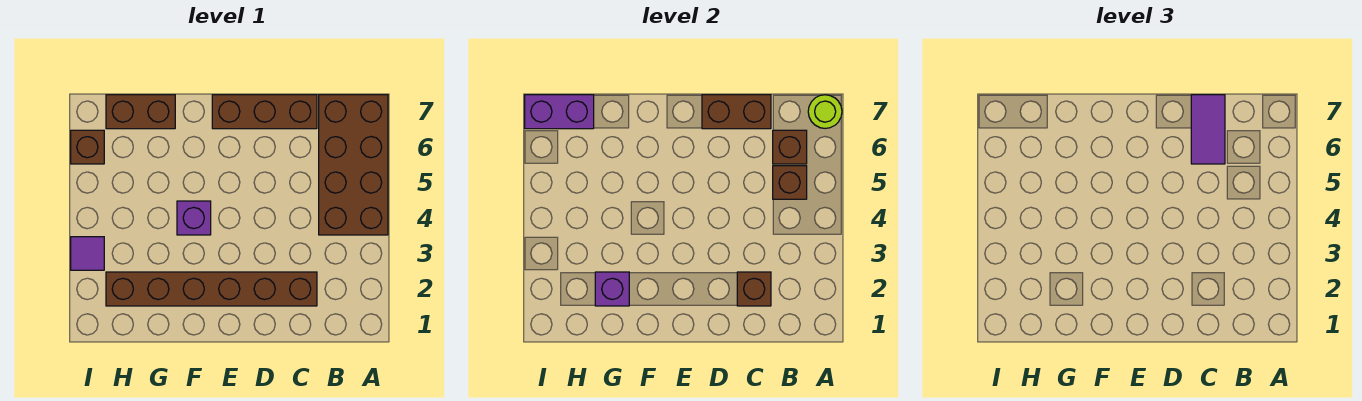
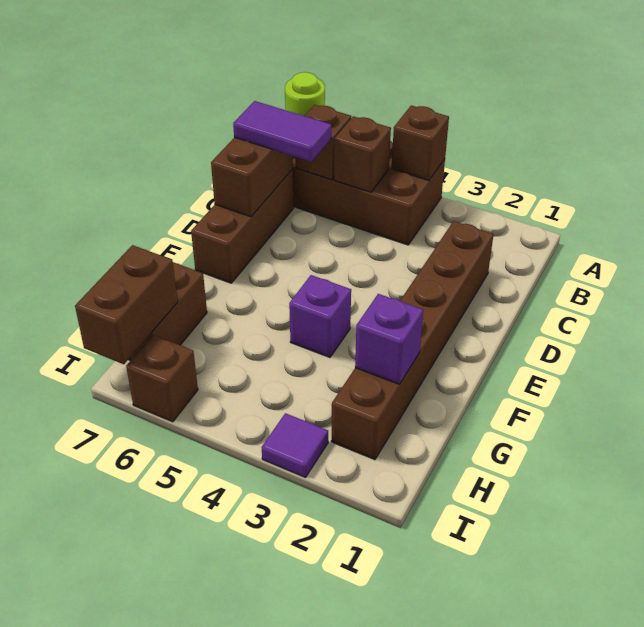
brown 1x1 brick [737,272,771,306] -> brown 1x1 brick moved to [392,105,449,180]
purple 1x2 brick [525,95,594,129] -> brown 1x2 brick [75,245,178,364]

